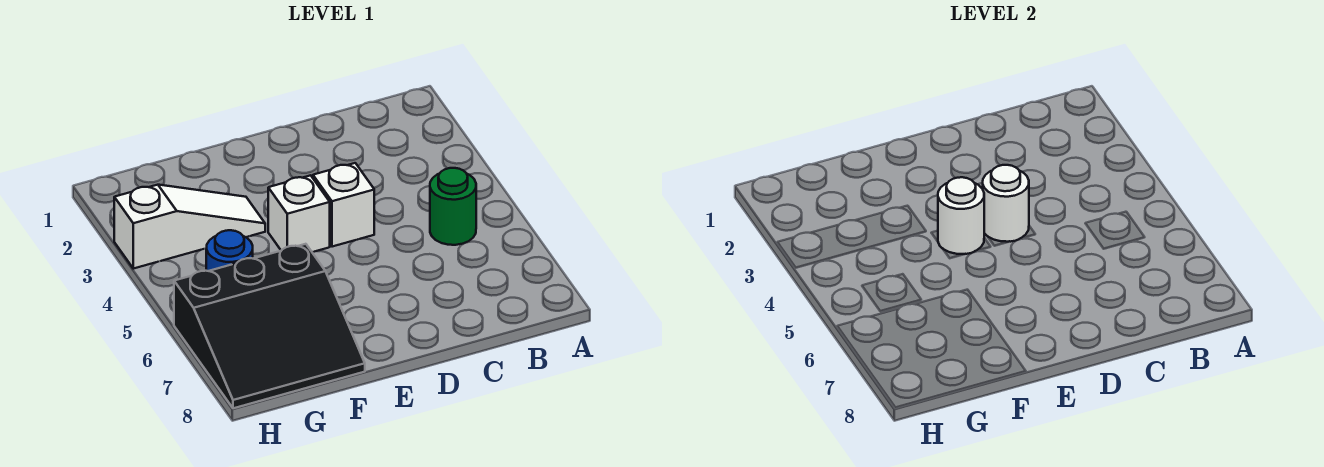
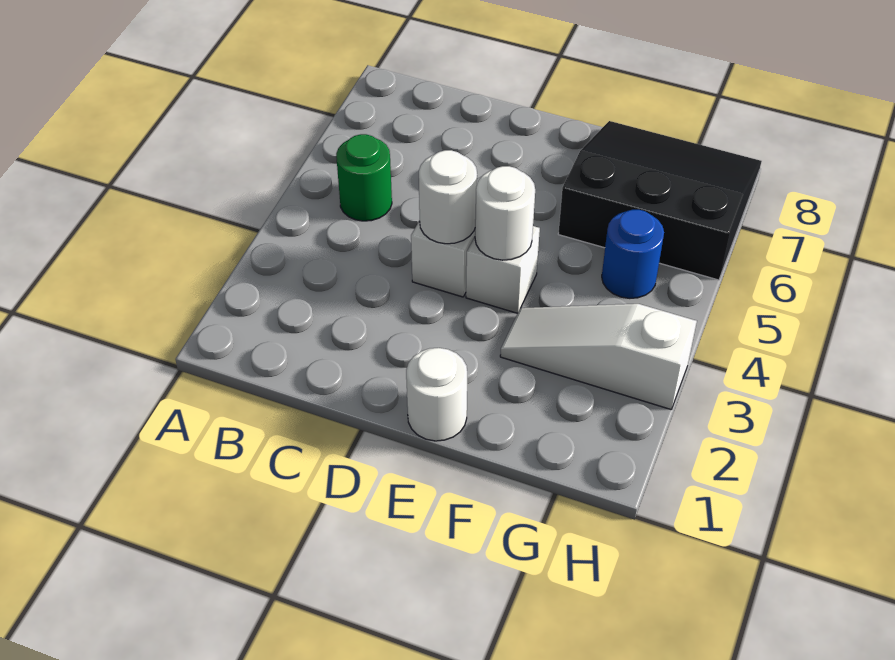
none -> white 1x1 round brick [406,348,467,441]

